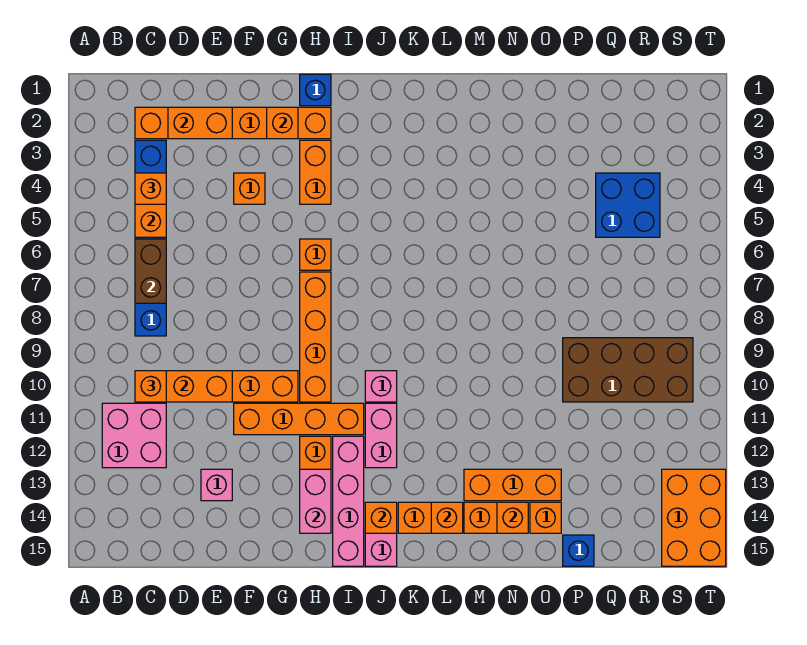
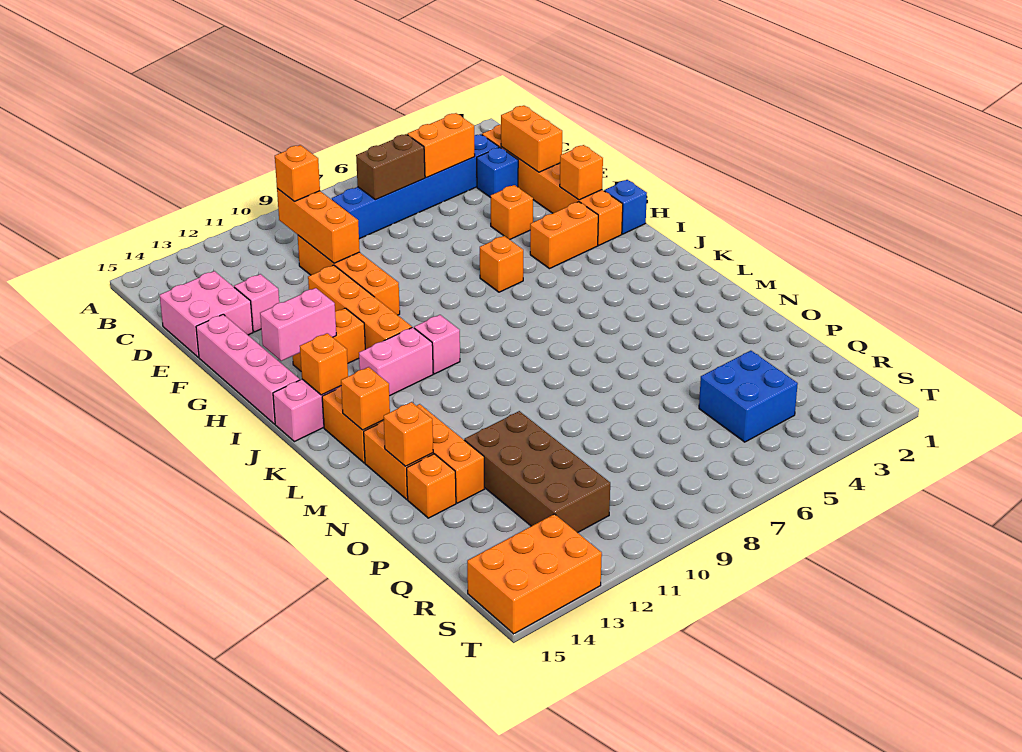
pink 2x2 brick [102,403,166,468] -> pink 2x2 brick moved to [160,271,253,357]
orange 1x1 brick [135,173,166,204] -> none
orange 1x4 brick [300,272,331,402] -> none
pink 1x4 brick [333,436,364,566] -> pink 1x4 brick turned to [196,314,300,424]
brown 2x4 brick [563,338,693,402] -> brown 2x4 brick moved to [464,411,610,533]
blue 1x1 brick [563,535,594,566] -> blue 1x1 brick moved to [477,147,518,198]

